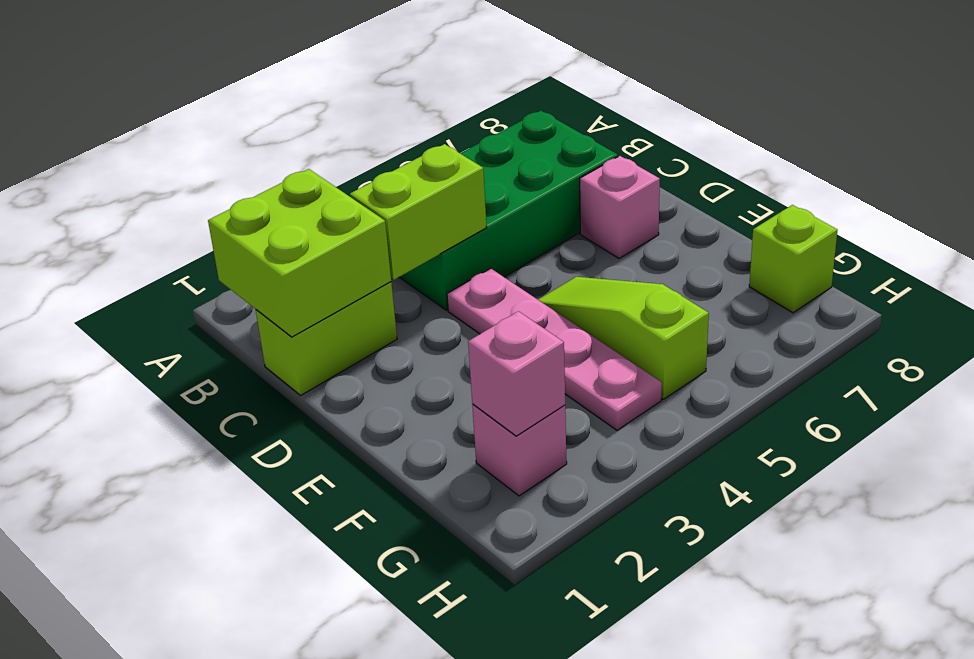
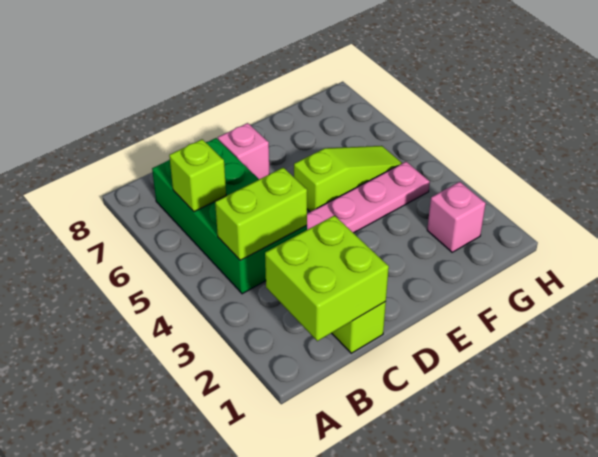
lime 1x2 brick [350,144,487,280] -> lime 1x2 brick turned to [215,168,307,260]
lime 1x3 slope [538,277,709,399] -> lime 1x3 slope turned to [294,146,402,212]
pink 1x1 brick [468,311,565,436] -> none
lime 1x1 brick [749,205,837,313] -> lime 1x1 brick moved to [169,139,226,212]

